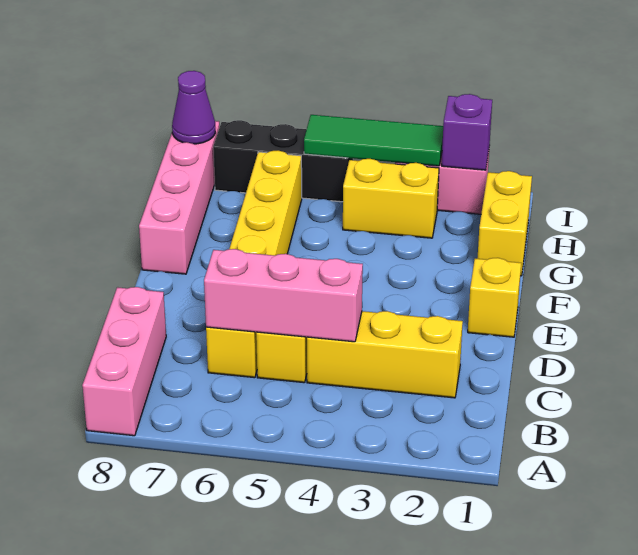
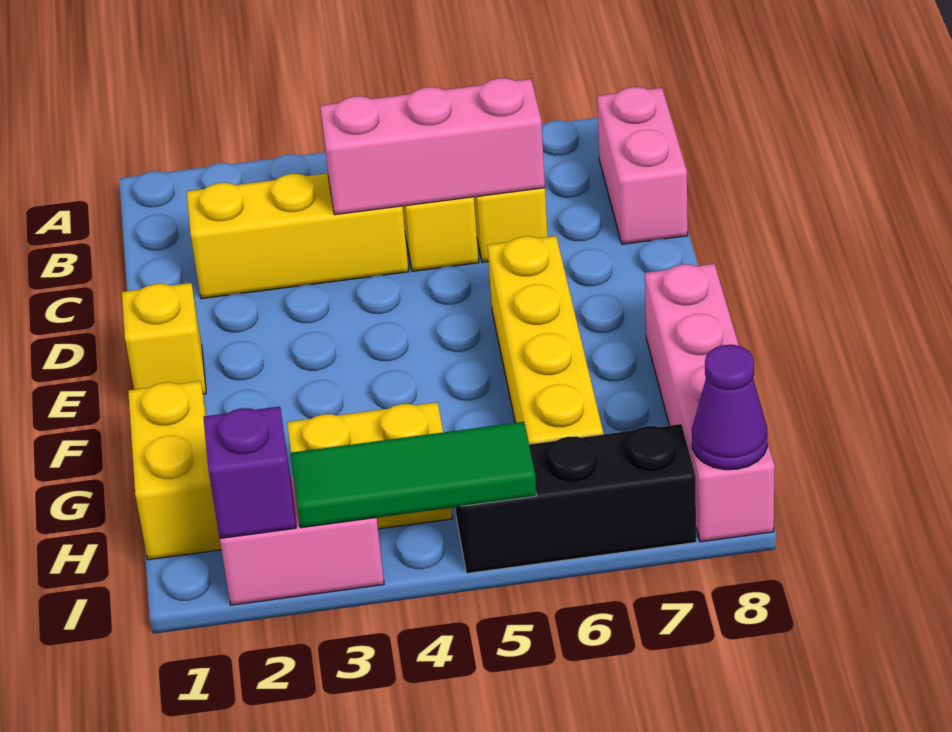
pink 1x3 brick [82,287,166,436] -> pink 1x2 brick [597,87,688,244]

